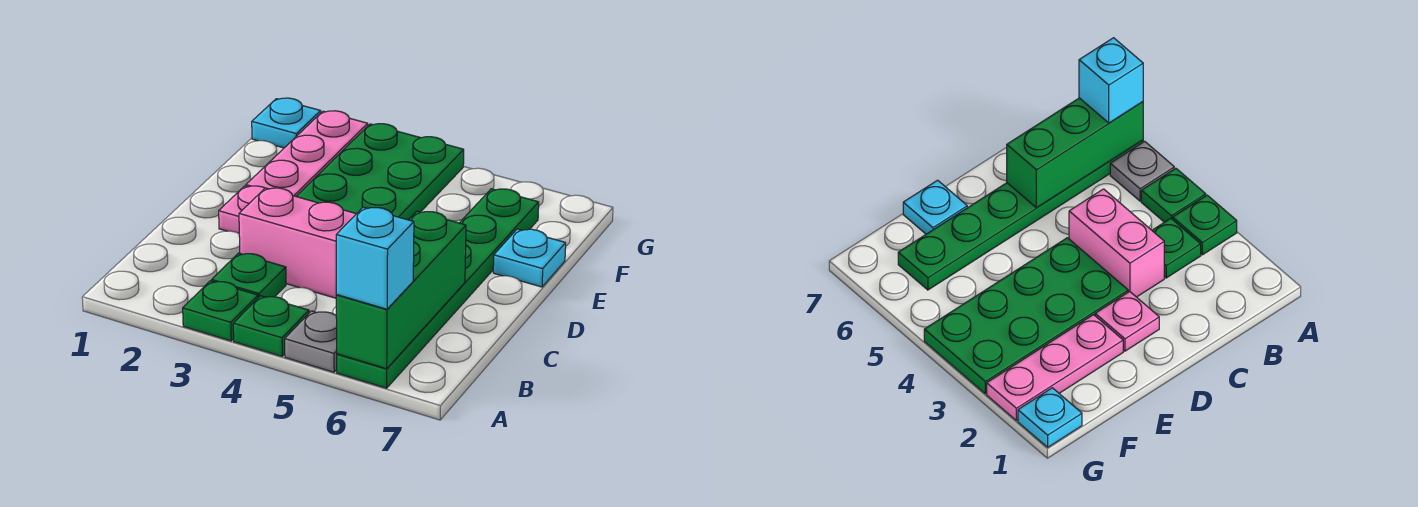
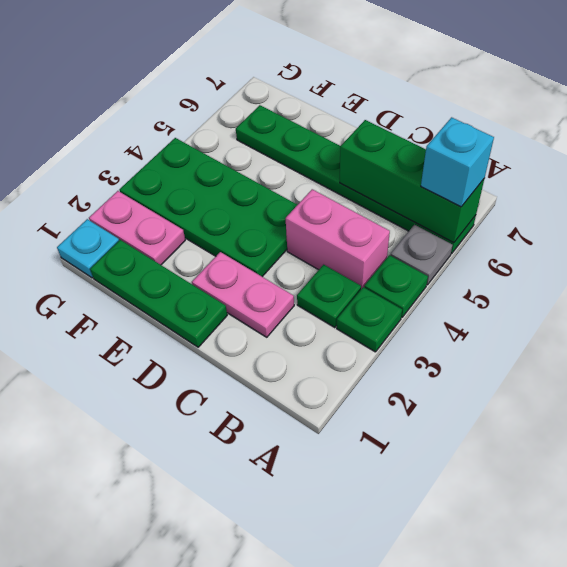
pink 1x2 brick [239,188,356,298] -> pink 1x2 brick turned to [286,189,390,289]
none -> green 1x3 plate [90,240,227,347]
pink 1x1 plate [219,186,265,233] -> pink 1x2 plate [192,252,294,337]
pink 1x3 plate [246,111,368,196] -> pink 1x2 plate [89,191,185,265]
cyan 1x1 plate [493,229,566,287] -> none

